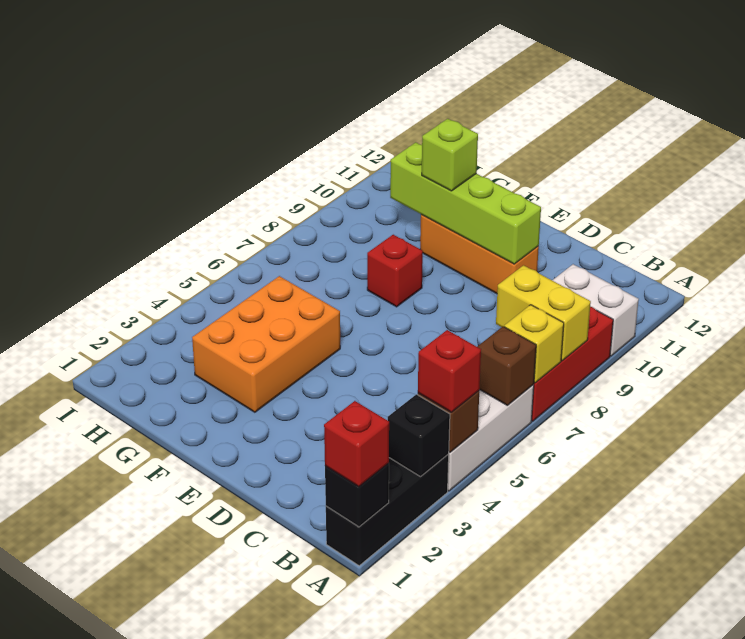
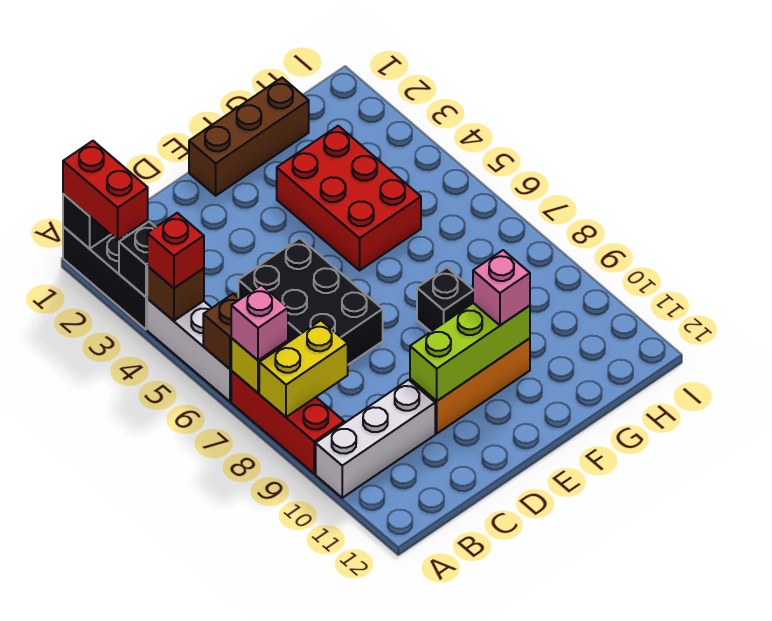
red 1x1 brick [324,401,389,487] -> red 1x2 brick [63,141,148,240]
none -> pink 1x1 brick [231,285,288,360]
white 1x2 brick [552,264,639,356] -> white 1x3 brick [316,380,435,498]
none -> black 2x3 brick [238,238,383,365]
lime 1x4 brick [390,142,541,264] -> lime 1x3 brick [410,303,530,401]
none -> brown 1x3 brick [189,78,309,196]
orange 2x3 brick [192,276,340,412] -> red 2x3 brick [277,126,421,270]
red 1x1 brick [367,235,423,307] -> black 1x1 brick [417,268,473,332]
lime 1x1 brick [422,119,478,191] -> pink 1x1 brick [473,250,530,325]

